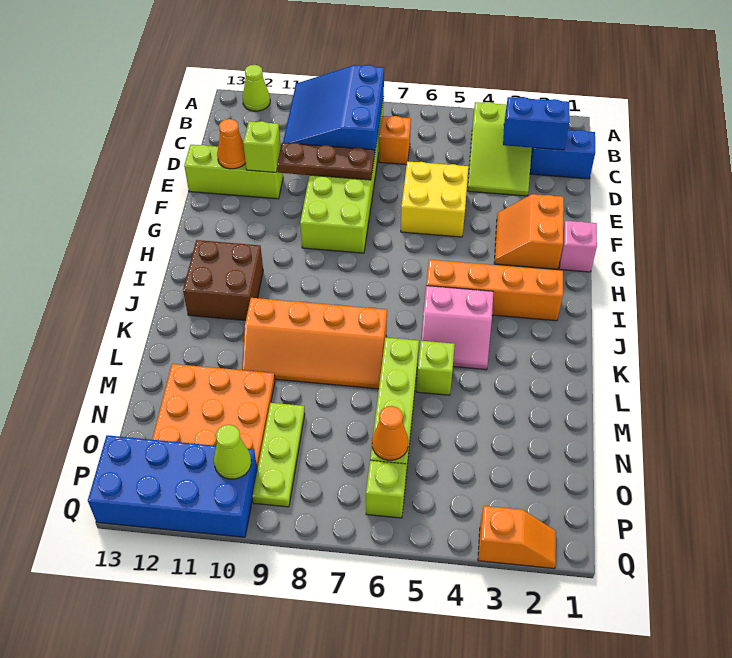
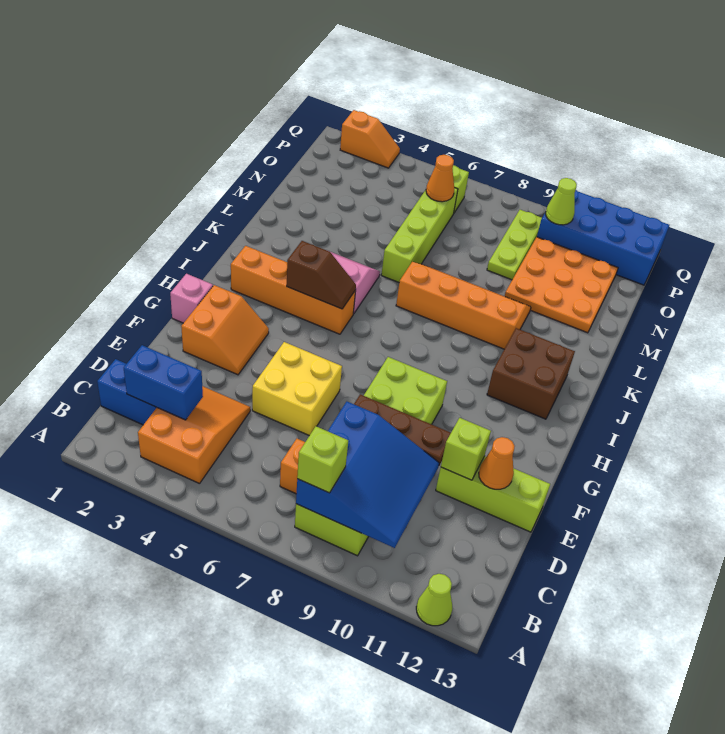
lime 2x3 slope [468,102,532,196] -> orange 2x3 slope [138,386,250,484]
none -> brown 1x2 slope [287,241,356,309]
lime 1x1 brick [416,341,455,395] -> lime 1x1 brick moved to [297,426,348,493]
orange 1x2 slope [478,506,556,568] -> orange 1x2 slope turned to [340,110,400,168]

